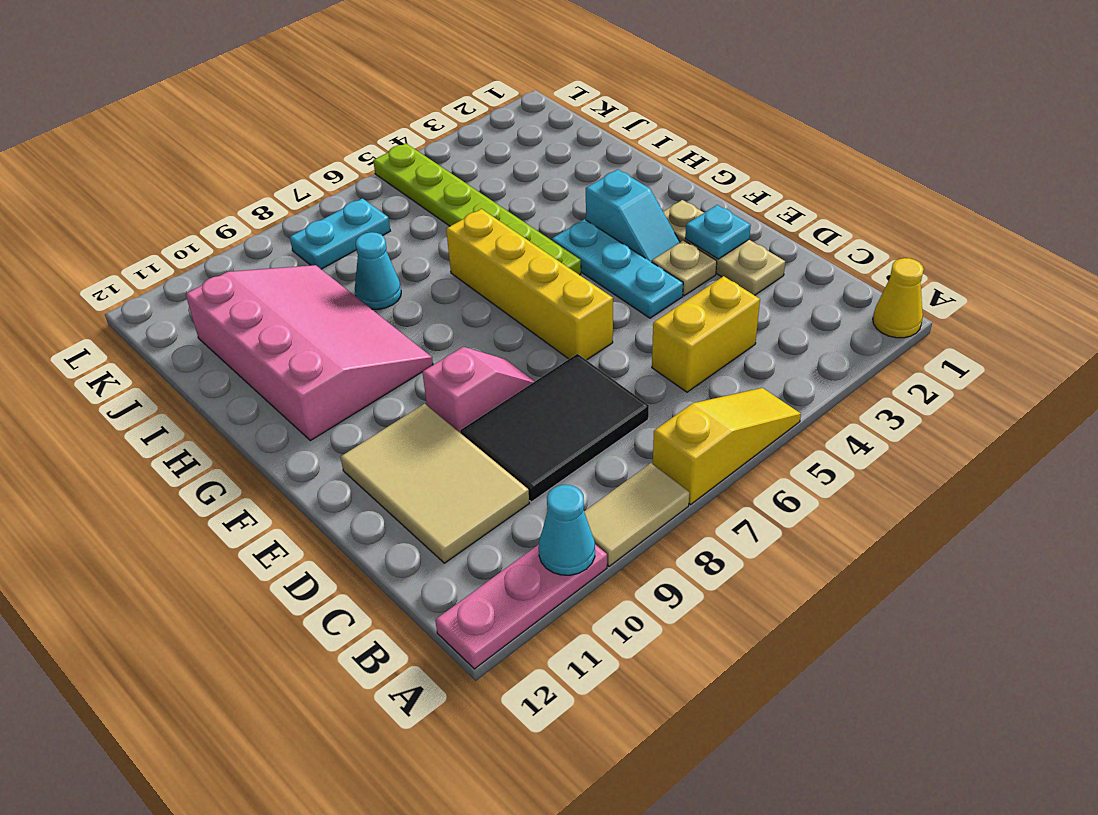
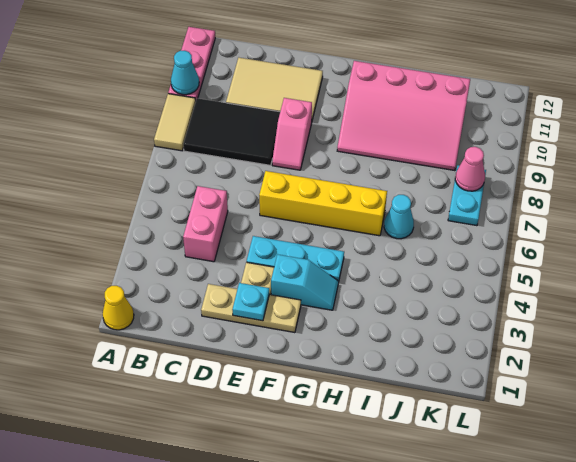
yellow 1x3 slope [653,388,801,505] -> none
yellow 1x2 brick [652,276,760,392] -> pink 1x2 brick [183,186,228,262]
black 2x3 tile [460,354,649,502] -> black 2x3 tile turned to [183,98,280,165]
cyan 1x2 slope [586,170,680,262] -> cyan 1x2 slope turned to [271,254,338,310]
lime 1x6 plate [373,143,581,275] -> none
cyan 1x1 cone [355,232,401,309] -> cyan 1x1 cone moved to [384,195,414,239]
none -> pink 1x1 cone [455,147,485,191]

